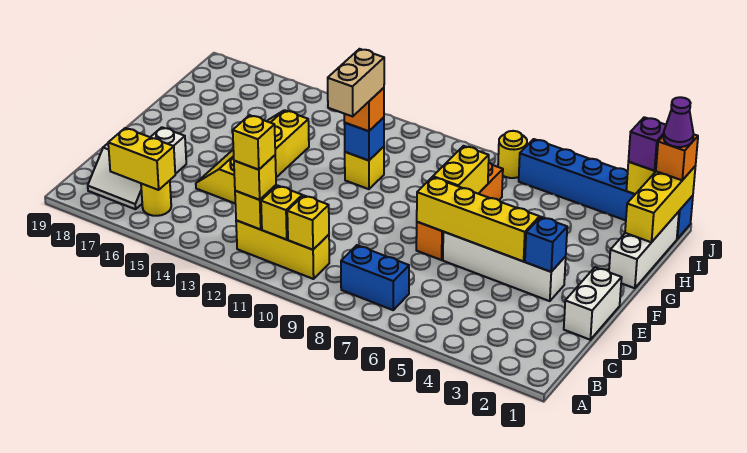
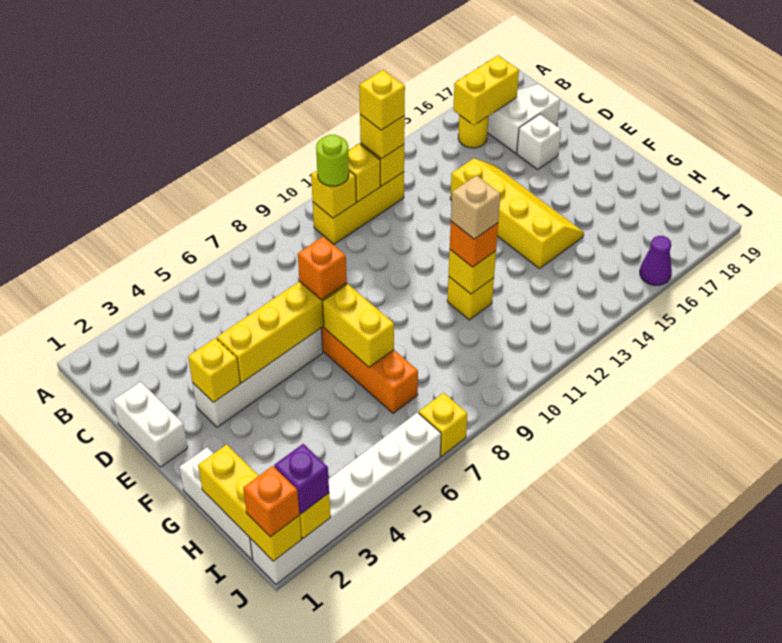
blue 1x2 brick [341,245,409,310] -> none
none -> lime 1x1 round brick [316,135,349,186]
blue 1x1 brick [525,217,567,272] -> yellow 1x1 brick [188,338,240,403]
none -> orange 1x1 brick [298,236,347,300]
tan 1x2 brick [328,49,384,116] -> tan 1x1 brick [451,175,501,239]
blue 1x1 brick [344,117,384,160] -> yellow 1x1 brick [448,250,496,294]
blue 1x6 brick [519,139,693,239] -> white 1x6 brick [250,413,441,584]
purple 1x1 cone [664,97,693,147] -> purple 1x1 cone moved to [640,236,672,285]
yellow 1x1 round brick [498,131,527,178] -> yellow 1x1 brick [419,393,468,456]

